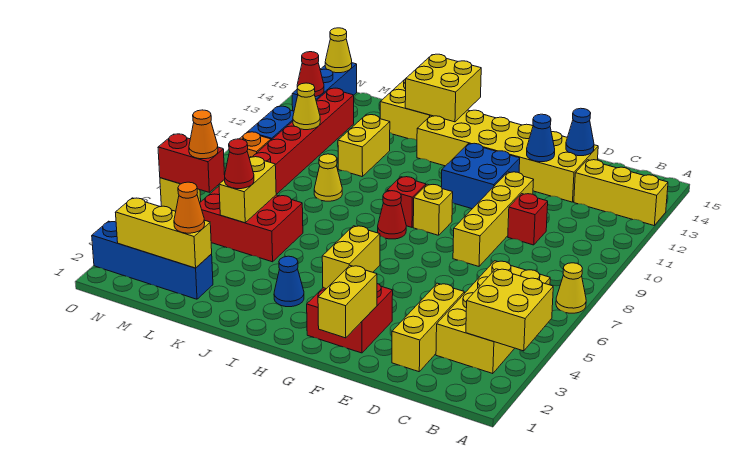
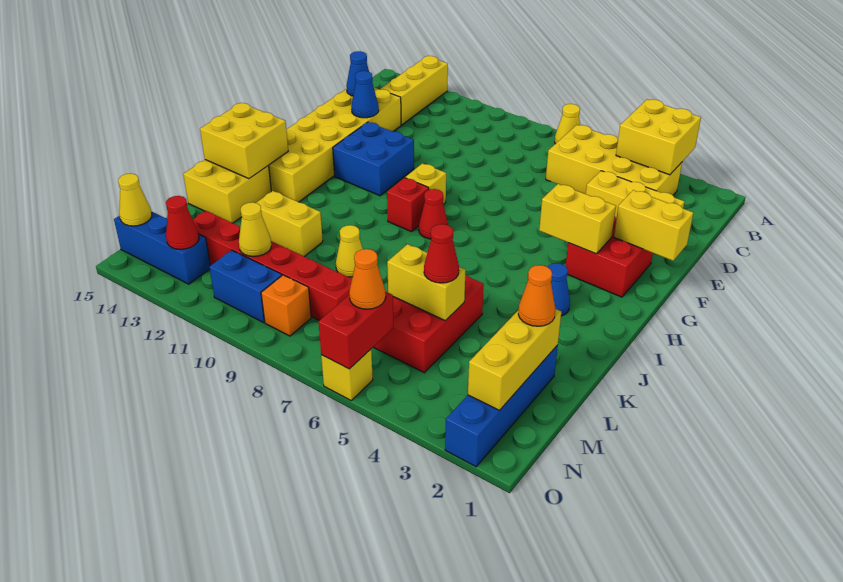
red 1x1 brick [508,194,548,245] -> none
yellow 1x4 brick [453,172,533,266] -> none

